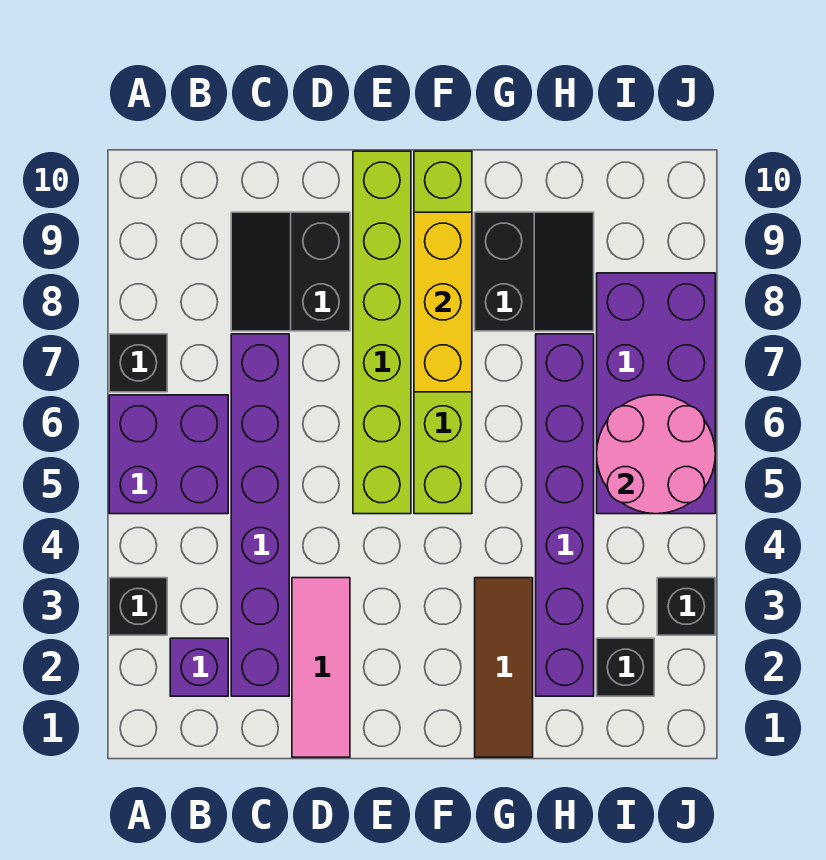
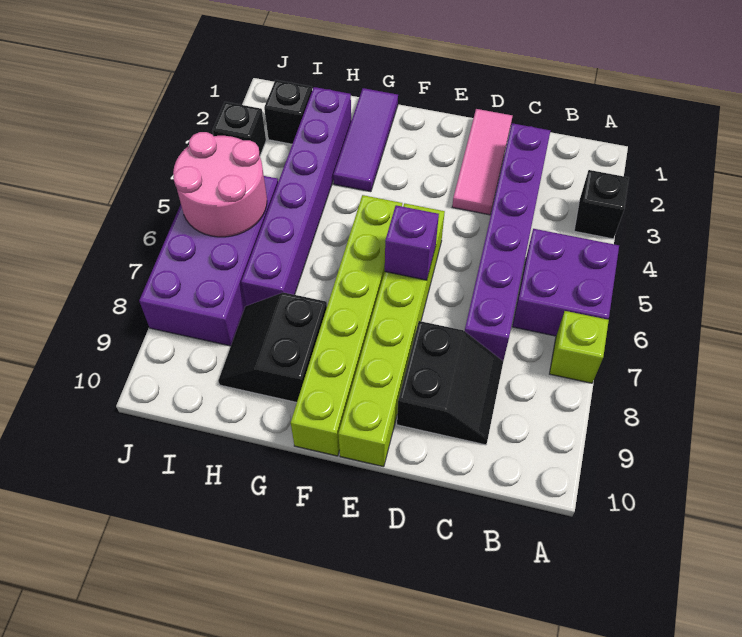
black 1x1 brick [109,334,167,392] -> lime 1x1 brick [550,311,609,383]
purple 1x1 brick [170,638,228,696] -> purple 1x1 brick moved to [385,205,439,280]
yellow 1x3 brick [414,212,472,392] -> none
brown 1x3 tile [475,578,533,757] -> purple 1x3 tile [333,88,398,192]

